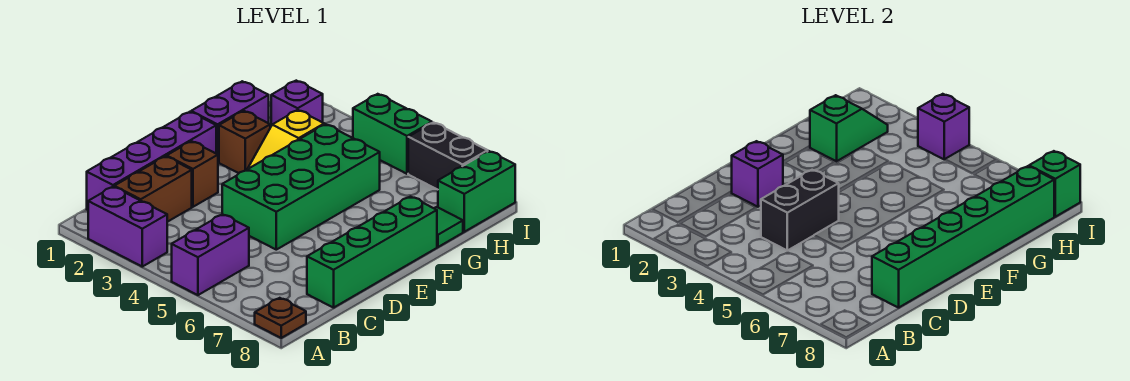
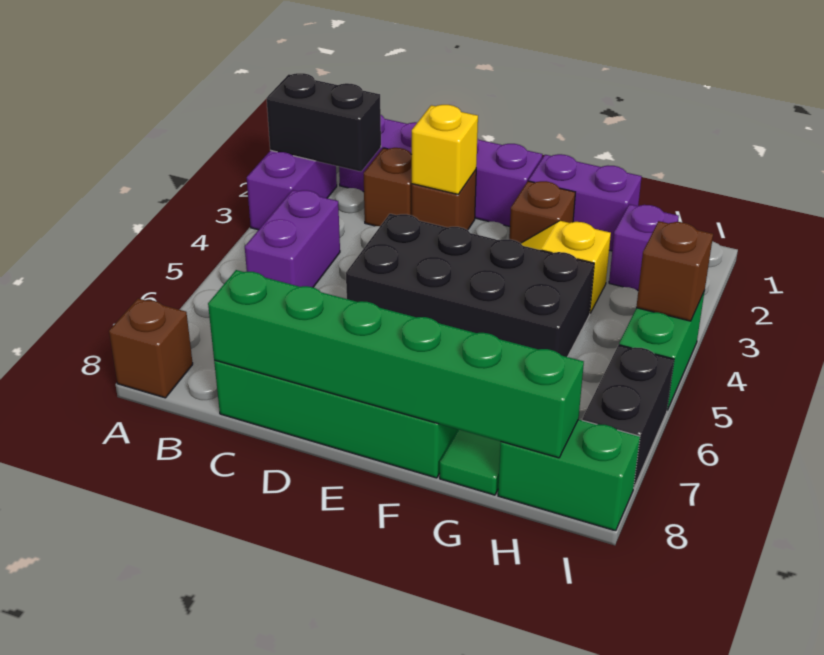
purple 1x2 brick [172,214,249,295] -> purple 1x2 brick turned to [245,190,340,287]
brown 1x1 plate [255,298,306,338] -> brown 1x1 brick [109,298,193,398]
brown 1x2 brick [114,156,192,222] -> brown 1x1 brick [364,148,412,226]
black 1x2 brick [761,170,839,251] -> black 1x2 brick moved to [267,73,381,172]
purple 1x1 brick [731,141,783,207] -> yellow 1x1 brick [412,105,478,194]
green 2x4 brick [222,124,380,250] -> black 2x4 brick [346,214,594,357]
green 1x2 slope [810,95,888,161] -> none
purple 1x1 brick [918,94,969,160] -> brown 1x1 brick [636,221,713,321]
green 1x1 brick [1029,151,1080,217] -> none

